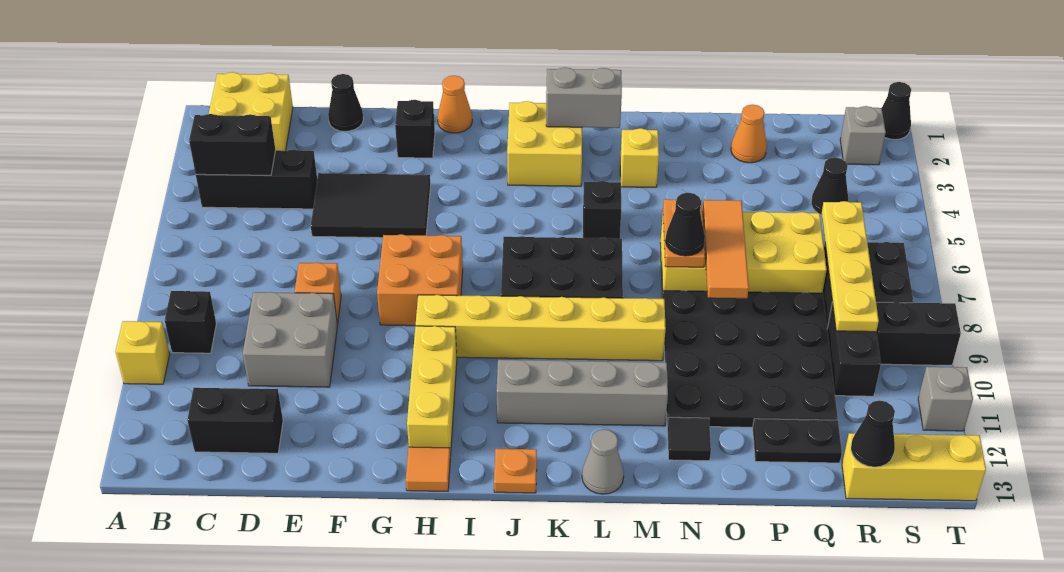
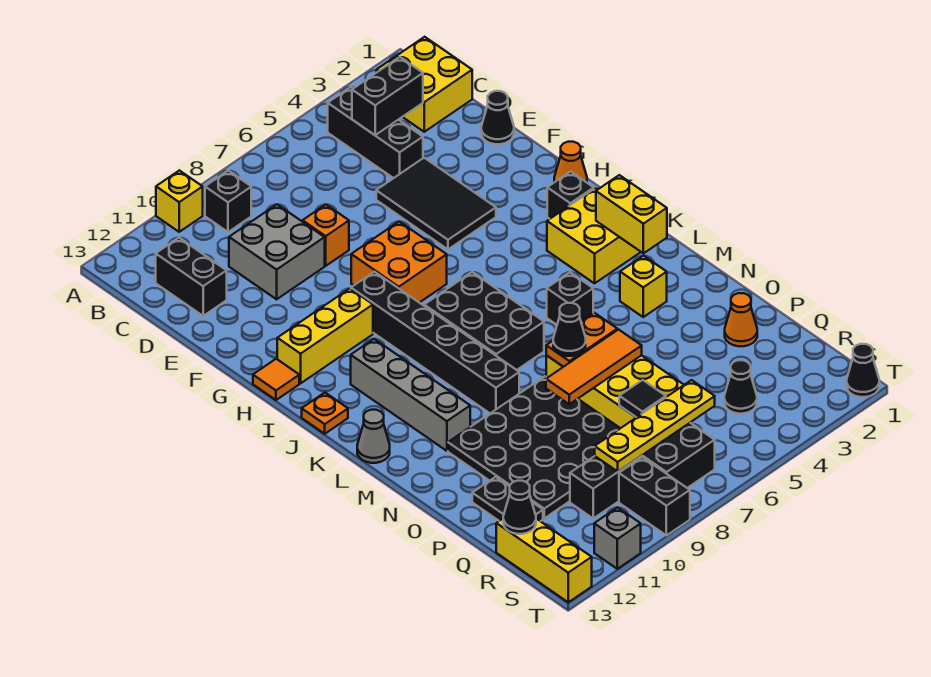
black 1x2 brick [189,114,275,175] -> black 1x2 brick turned to [352,57,423,135]
black 1x1 brick [395,100,435,158] -> black 1x1 brick moved to [547,172,594,219]
yellow 1x6 brick [416,295,666,361] -> black 1x6 brick [351,272,519,413]
grey 1x2 brick [546,67,622,128] -> yellow 1x2 brick [596,175,667,253]
black 1x1 tile [667,417,711,461] -> black 1x1 tile moved to [619,380,666,417]
grey 1x1 brick [840,106,886,165] -> none

